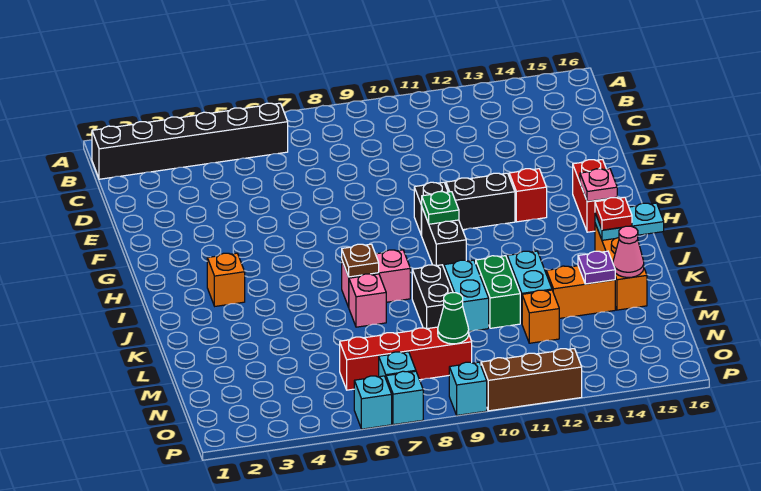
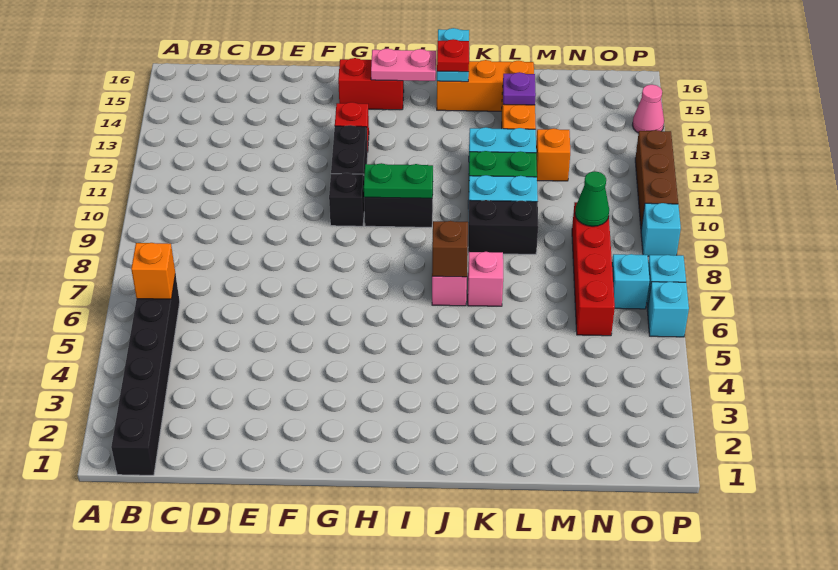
green 1x1 plate [422,192,459,224] -> green 1x2 plate [364,163,433,198]
pink 1x1 plate [580,169,617,202] -> pink 1x2 plate [371,48,436,81]
orange 1x1 brick [207,253,245,306] -> orange 1x1 brick moved to [131,243,175,299]
brown 1x1 plate [342,244,379,277] -> brown 1x1 brick [432,221,468,277]
pink 1x1 cone [613,226,644,277] -> pink 1x1 cone moved to [633,85,664,133]

